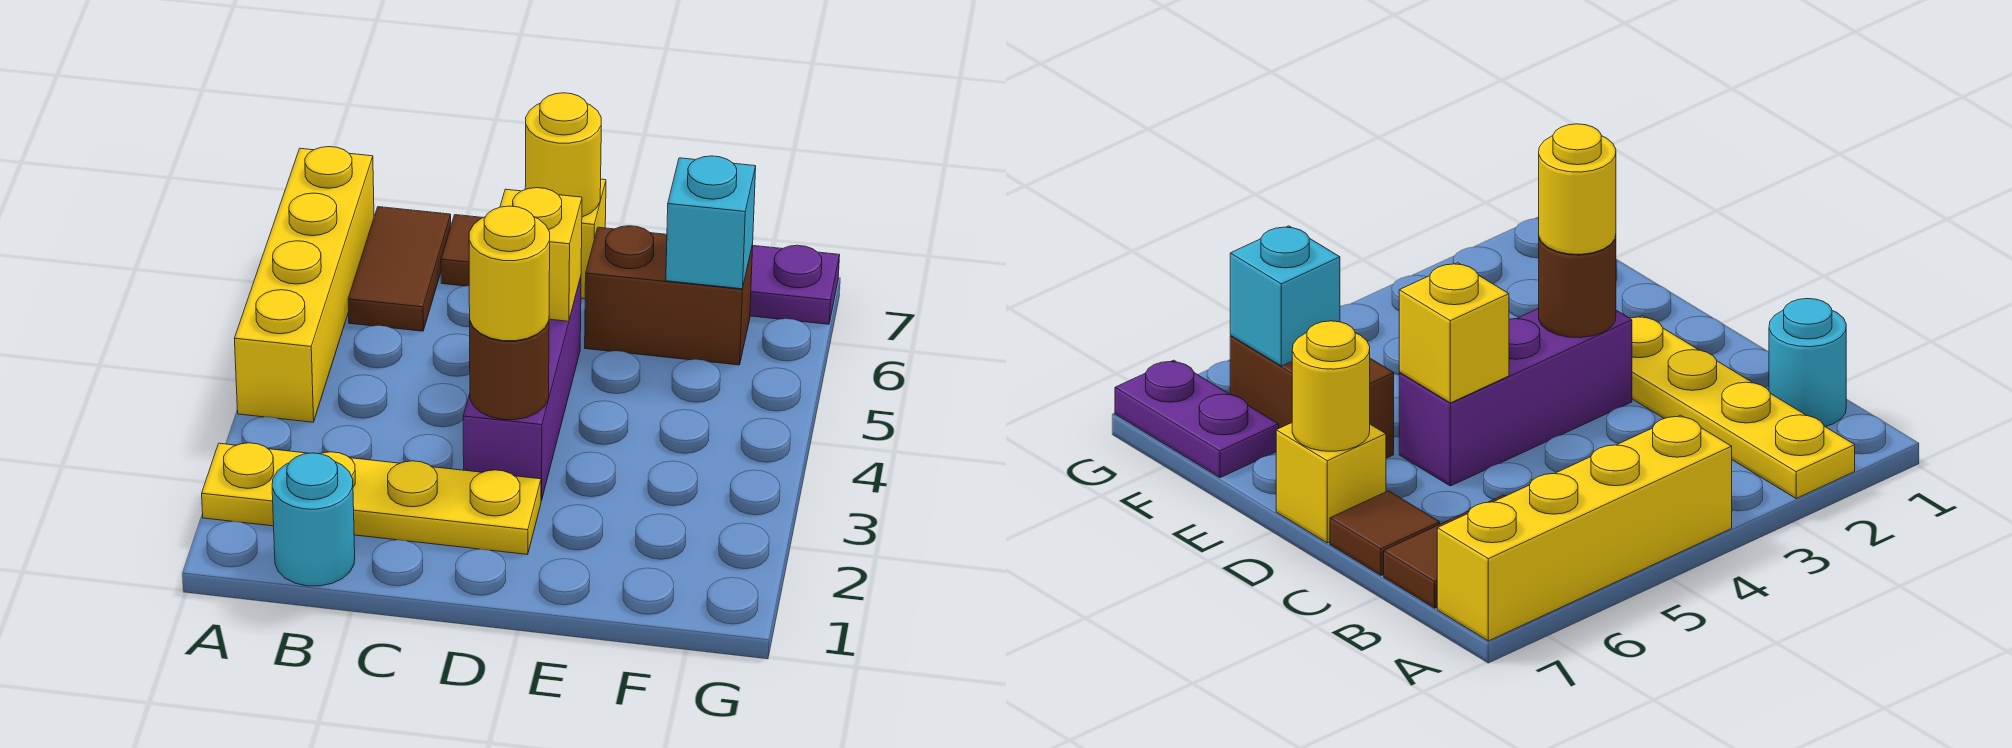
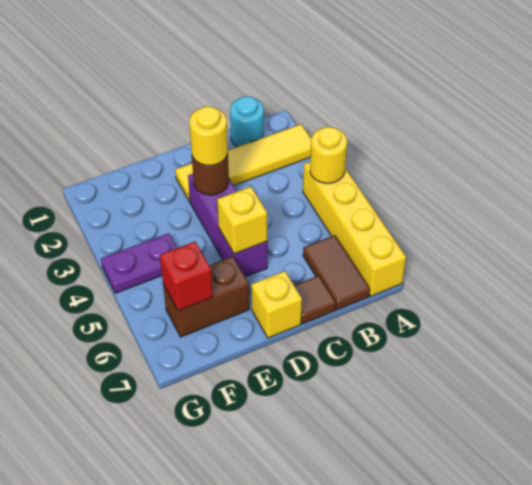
yellow 1x4 plate [202,443,541,554] -> yellow 1x4 tile [175,124,311,202]
yellow 1x1 round brick [525,93,601,217] -> yellow 1x1 round brick moved to [310,127,347,183]
cyan 1x1 brick [666,156,756,289] -> red 1x1 brick [160,242,213,311]
purple 1x2 plate [750,245,840,324] -> purple 1x2 plate moved to [101,233,177,293]

